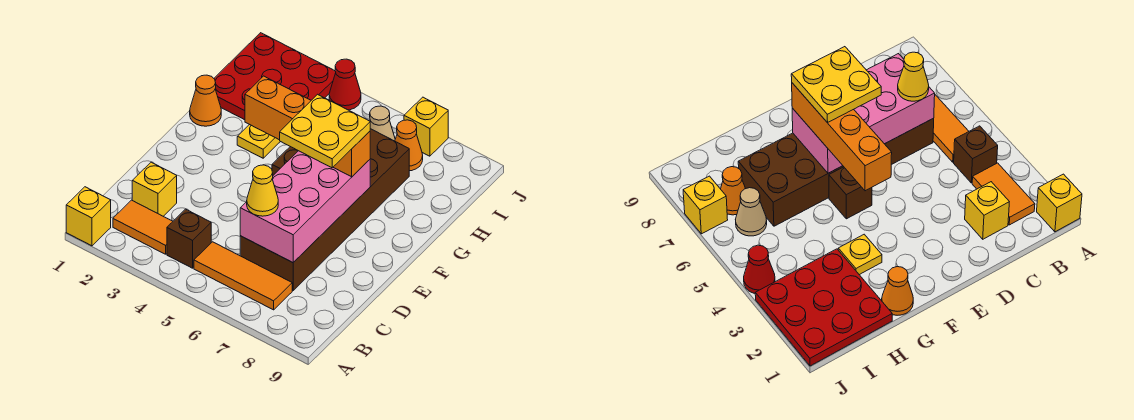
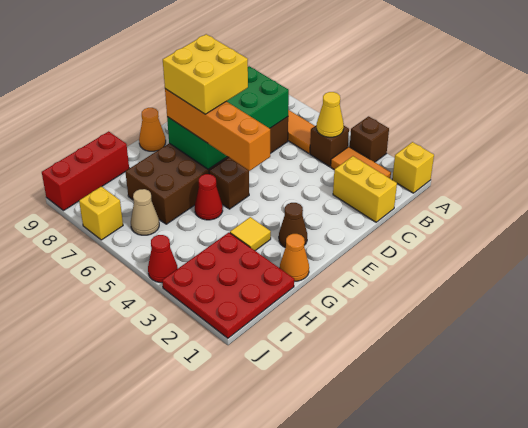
none -> brown 1x1 brick [350,116,389,162]
yellow 1x1 brick [132,162,177,216] -> yellow 1x2 brick [333,156,397,222]
pink 2x4 brick [240,151,370,263] -> green 2x4 brick [167,66,289,169]
yellow 1x1 cone [247,165,278,216] -> yellow 1x1 cone moved to [317,92,344,137]
yellow 2x2 plate [280,94,370,168] -> yellow 2x2 brick [163,34,248,114]
none -> brown 1x1 cone [279,203,307,248]
yellow 1x1 plate [237,124,280,158] -> yellow 1x1 tile [230,217,271,251]
none -> red 1x1 cone [195,174,223,220]
none -> red 1x3 brick [42,131,129,210]
orange 1x1 cone [395,120,423,171] -> orange 1x1 cone moved to [139,108,166,151]

